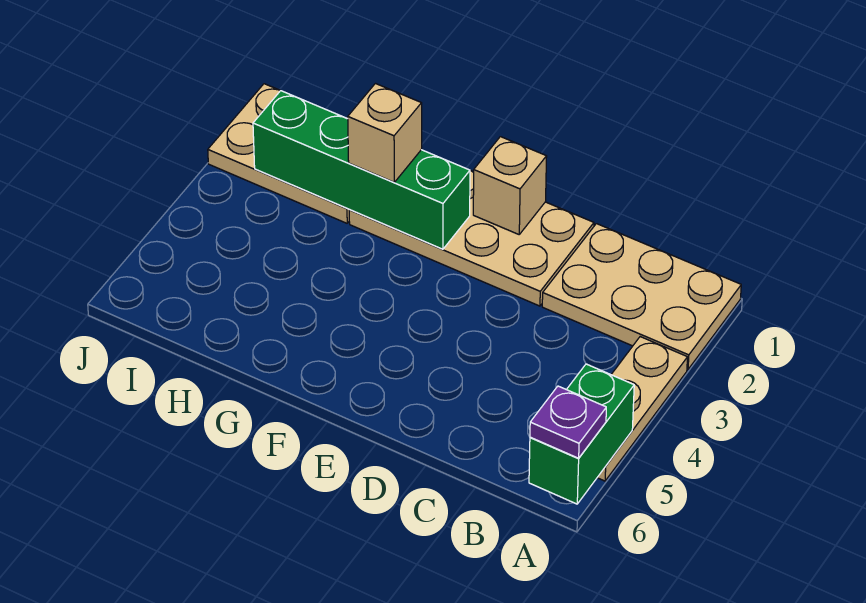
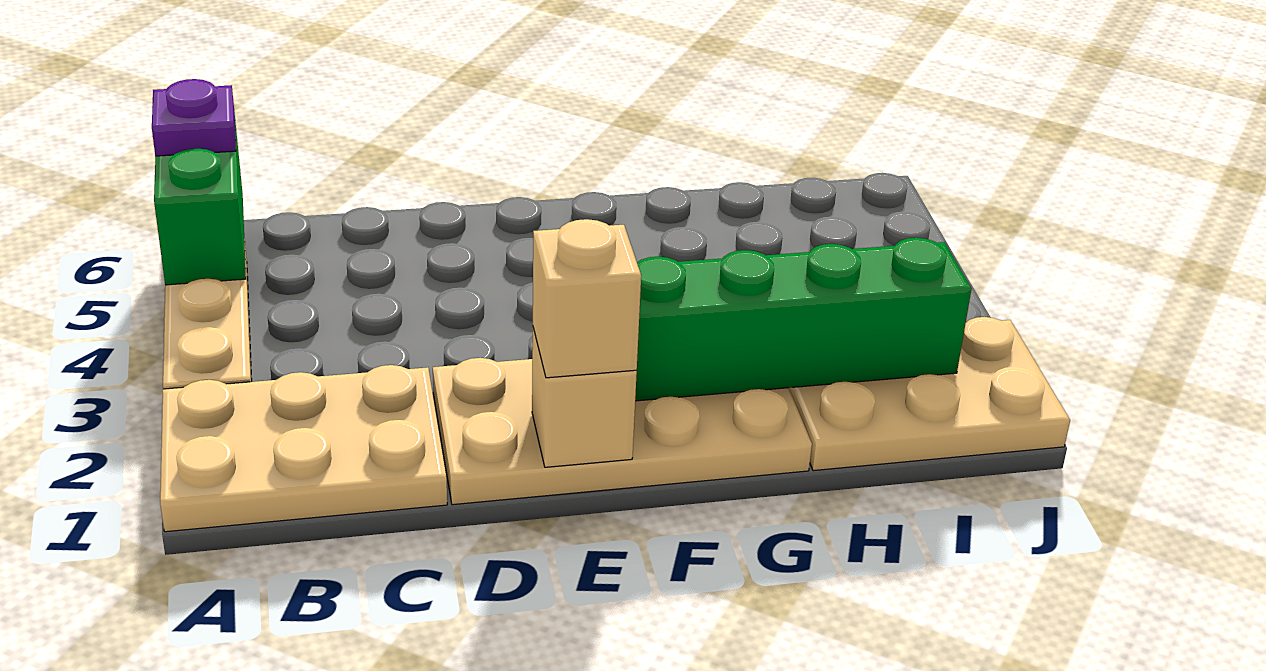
tan 1x1 brick [348,84,422,182] -> tan 1x1 brick moved to [533,219,641,378]

